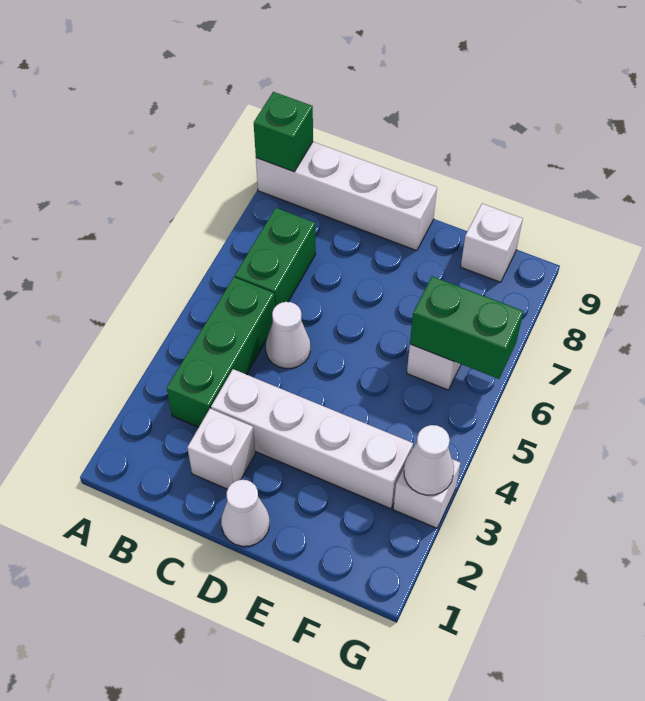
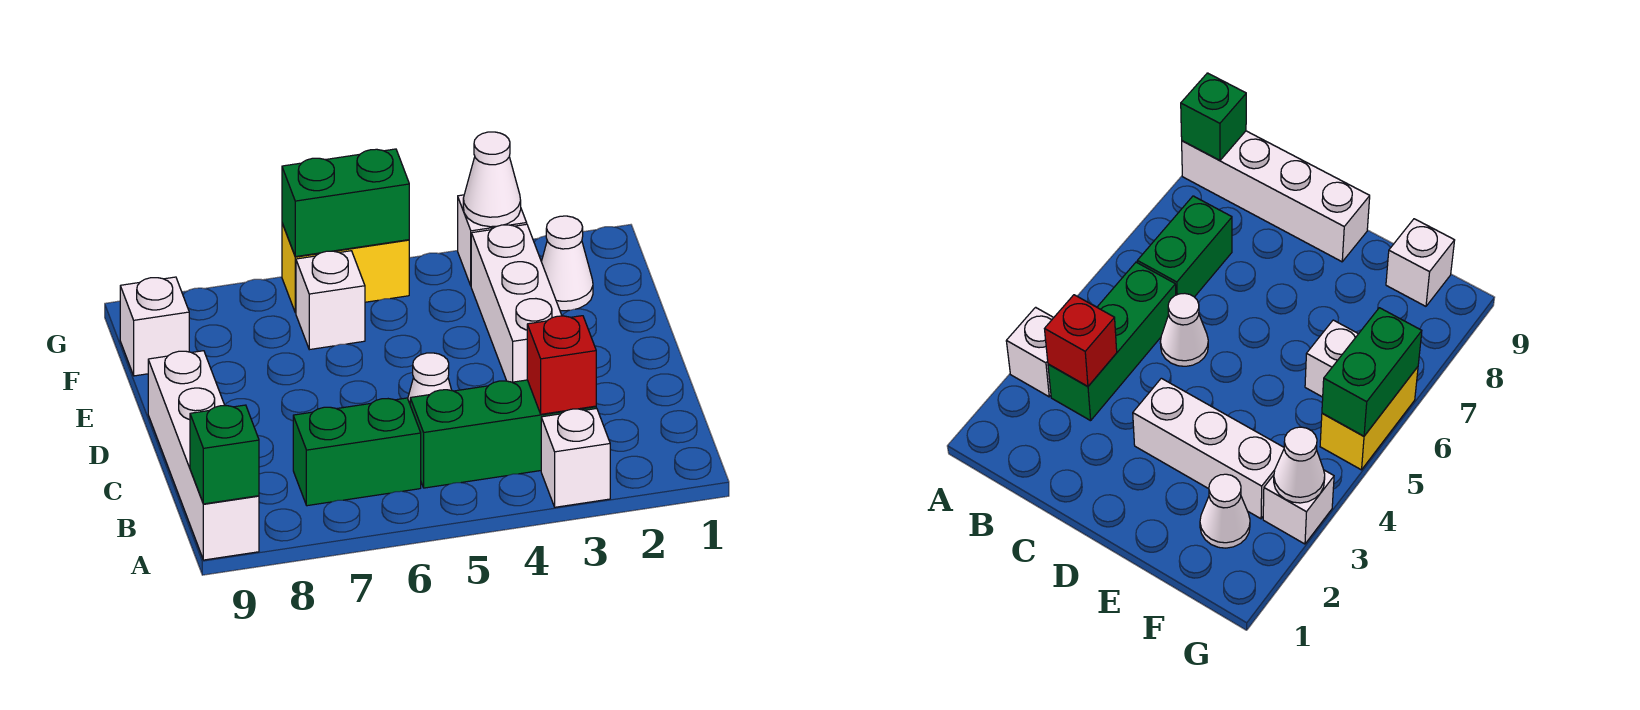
none -> red 1x1 brick [527,316,596,414]
white 1x1 brick [187,409,255,489] -> white 1x1 brick moved to [541,408,610,507]
white 1x4 brick [211,369,413,509] -> white 1x3 brick [471,224,562,382]
white 1x1 cone [221,480,269,546] -> white 1x1 cone moved to [541,216,593,311]
green 1x2 brick [410,276,523,379] -> green 1x2 brick turned to [282,149,409,257]
none -> yellow 1x2 brick [282,223,409,313]

